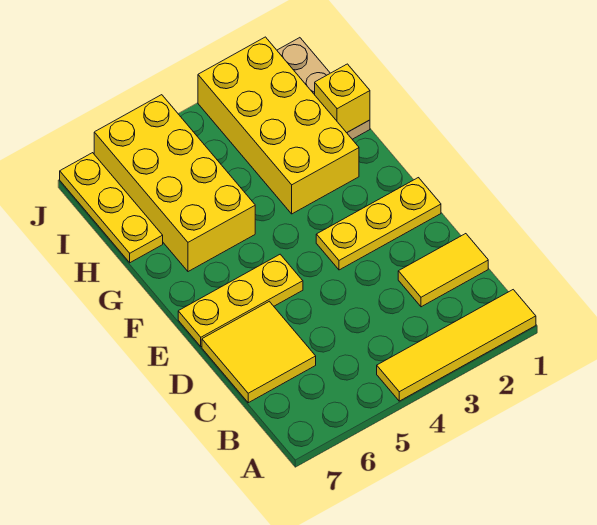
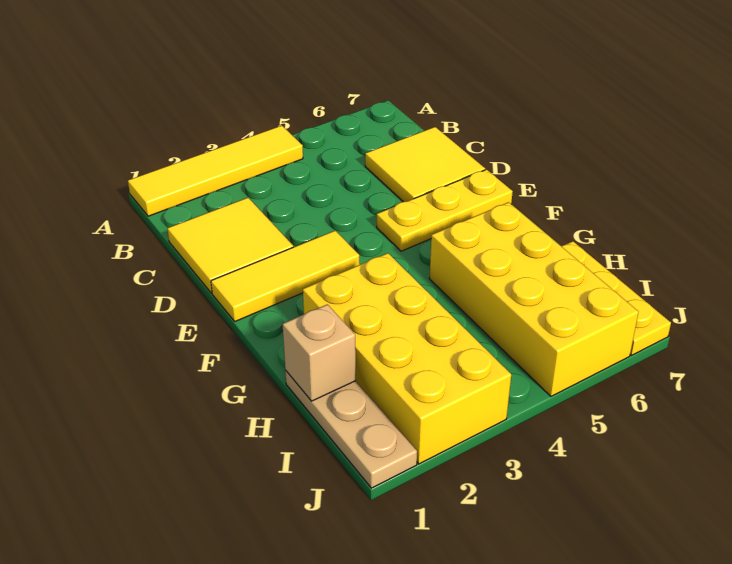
yellow 1x2 tile [398,234,488,307] -> yellow 2x2 tile [167,198,293,293]
yellow 1x3 plate [316,178,441,270] -> yellow 1x3 tile [211,231,360,321]
yellow 1x1 brick [315,64,370,133] -> tan 1x1 brick [283,304,356,401]

